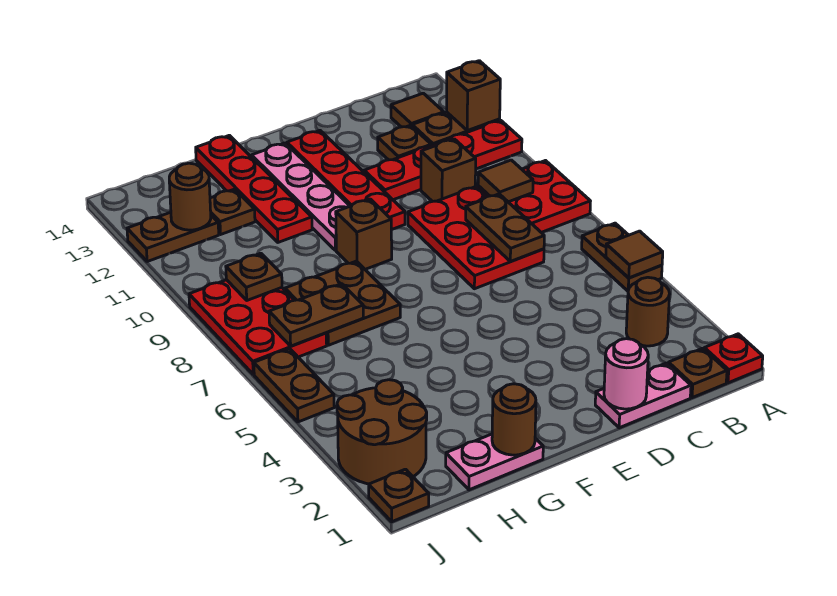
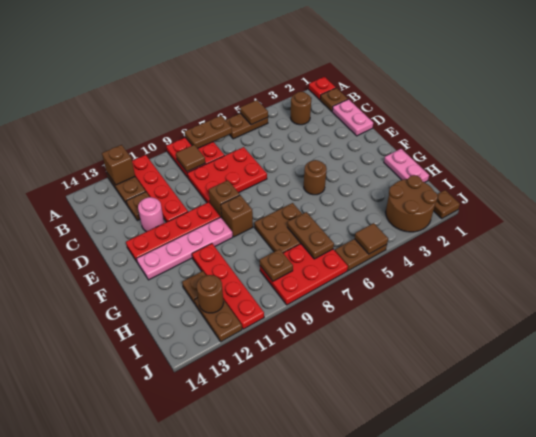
brown 1x1 tile [391,93,444,127] -> brown 1x1 tile moved to [355,223,388,254]
brown 1x2 plate [466,194,544,261] -> brown 1x2 plate moved to [185,116,232,149]
brown 1x1 brick [421,139,476,202] -> brown 1x1 brick moved to [209,180,240,218]
pink 1x1 round brick [604,339,648,409] -> pink 1x1 round brick moved to [138,197,164,232]
brown 1x1 round brick [492,384,536,455] -> brown 1x1 round brick moved to [304,160,327,195]
red 1x4 plate [196,135,312,242] -> red 1x4 plate turned to [192,244,264,329]

